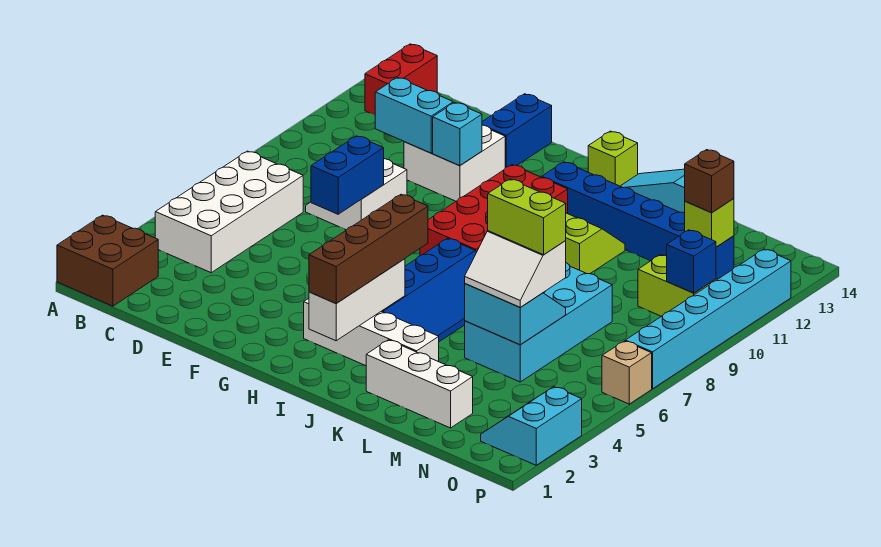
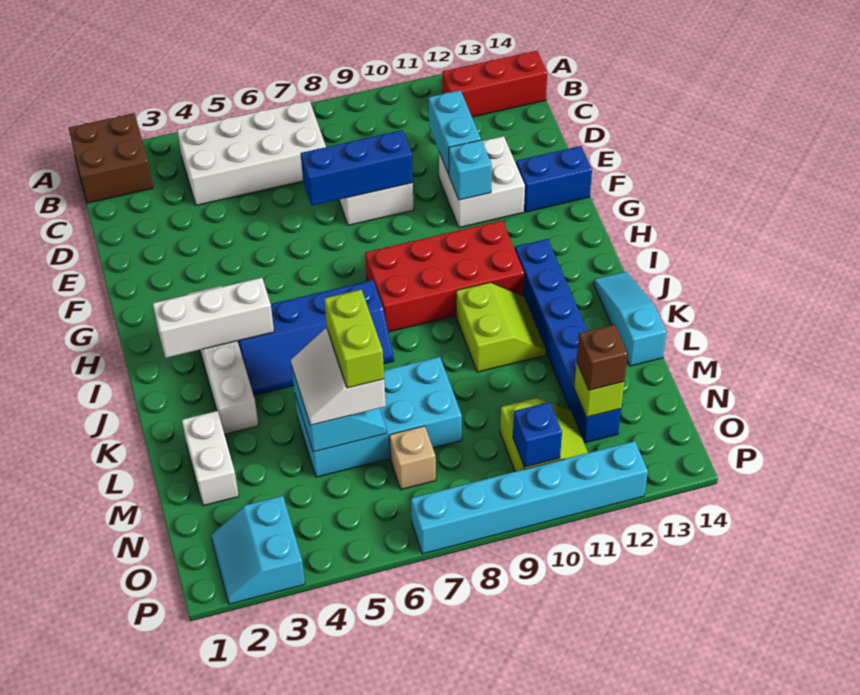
red 1x2 brick [365,44,437,115] -> red 1x3 brick [442,51,547,117]
blue 1x2 brick [311,136,384,214] -> blue 1x3 brick [301,130,413,206]
brown 1x4 brick [309,194,428,303] -> none
lime 1x1 brick [588,131,638,186] -> none
white 1x3 brick [366,340,473,428] -> white 1x2 brick [182,411,239,506]
cyan 2x2 slope [481,387,582,465] -> cyan 2x2 slope turned to [211,496,305,604]
tan 1x1 brick [602,341,652,404] -> tan 1x1 brick moved to [389,426,436,490]

